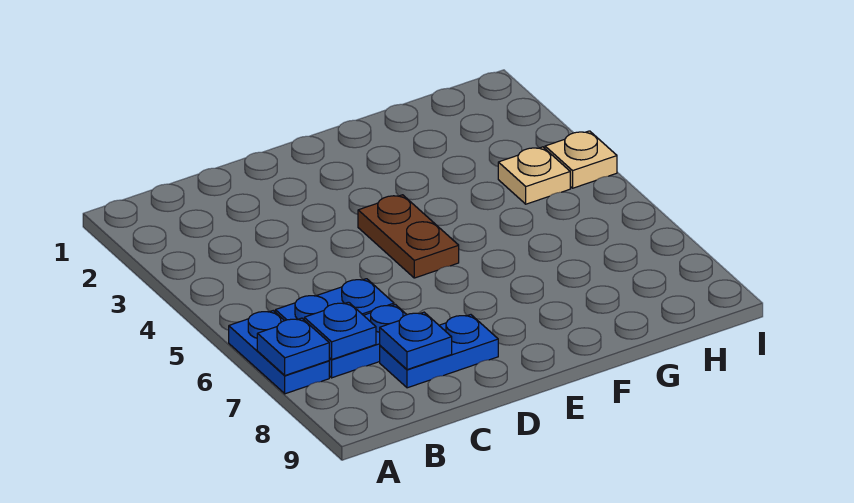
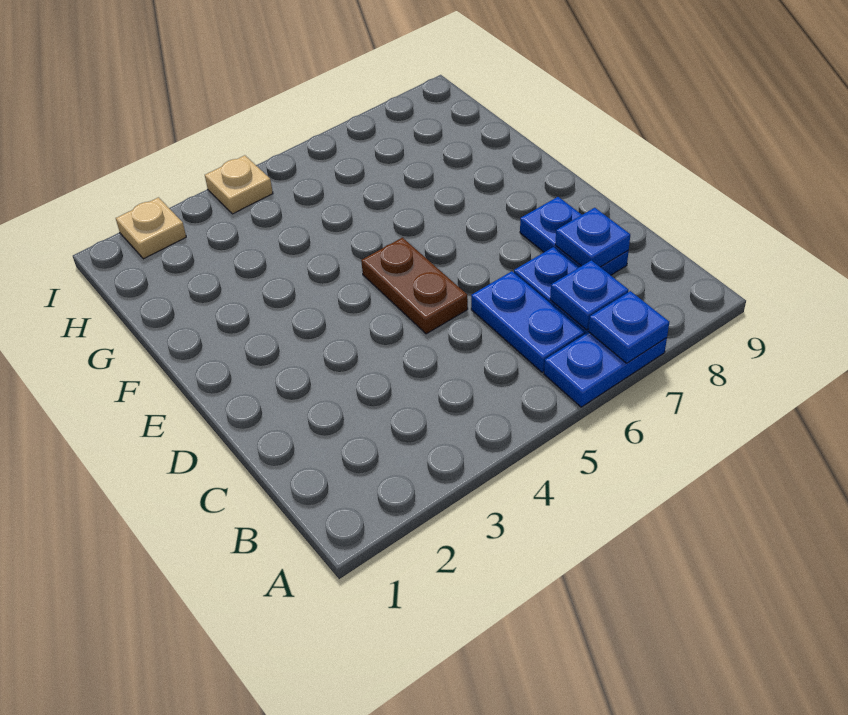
brown 1x2 plate [358,195,459,278] -> brown 1x2 plate turned to [361,238,468,334]
tan 1x1 plate [498,147,570,204] -> tan 1x1 plate moved to [116,197,186,259]

